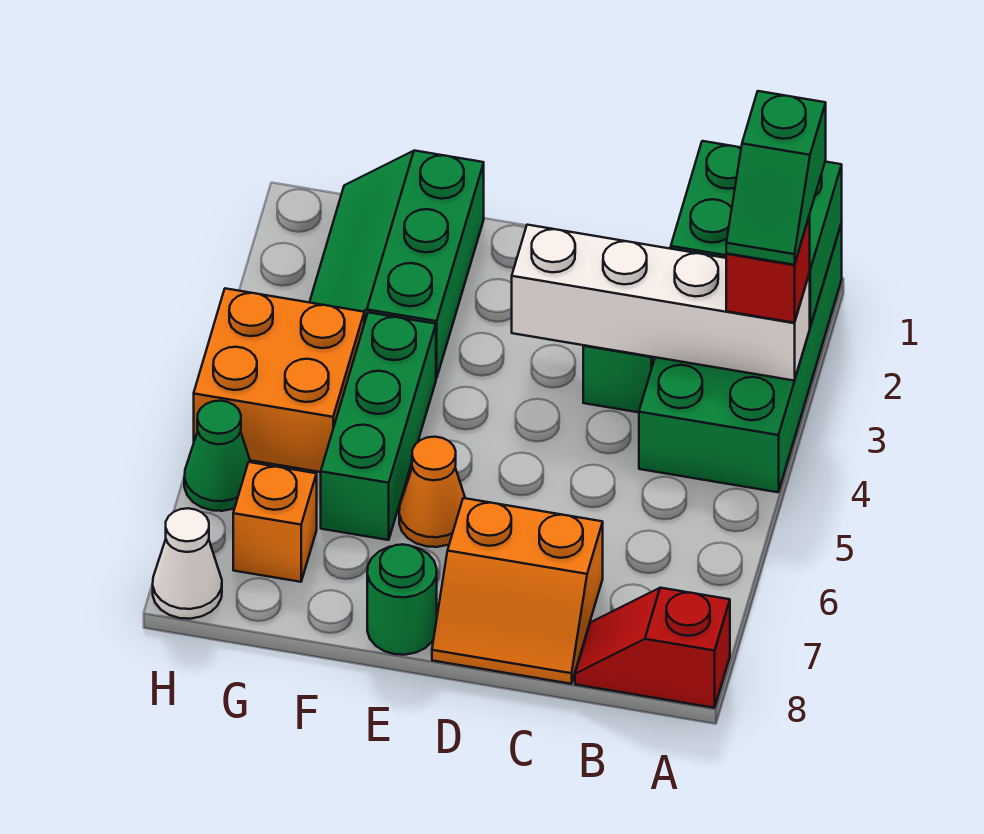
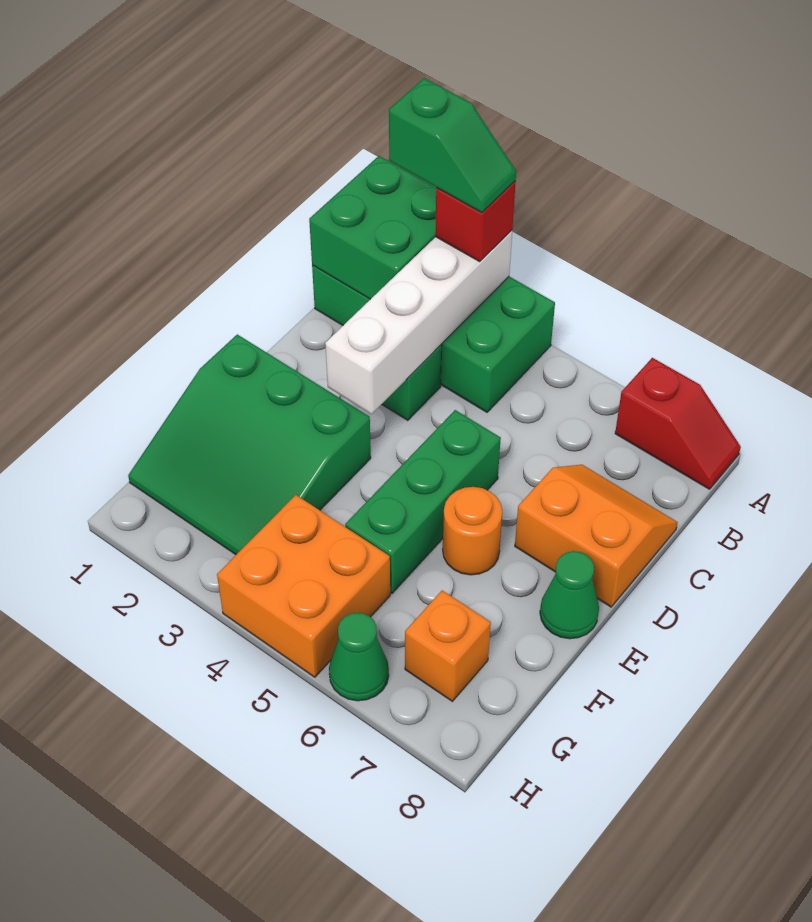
red 1x2 slope [575,588,730,708] -> red 1x2 slope turned to [615,358,741,489]
orange 2x2 slope [432,498,603,684] -> orange 2x2 slope turned to [515,465,678,607]
orange 1x1 cone [399,437,465,547] -> orange 1x1 round brick [443,487,502,575]
green 1x1 round brick [367,544,437,655] -> green 1x1 cone [540,551,599,639]
green 2x3 slope [309,151,484,378] -> green 3x3 slope [128,334,371,555]
green 1x3 brick [321,312,436,540] -> green 1x3 brick turned to [345,410,501,593]
white 1x1 cone [153,508,222,619] -> none

